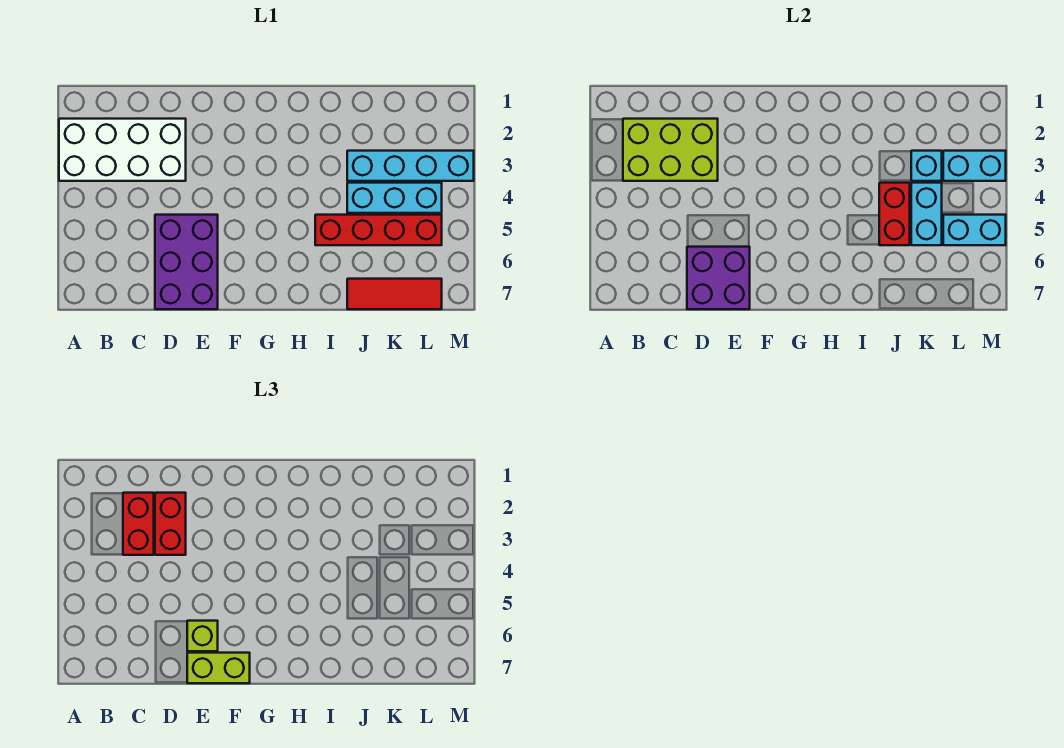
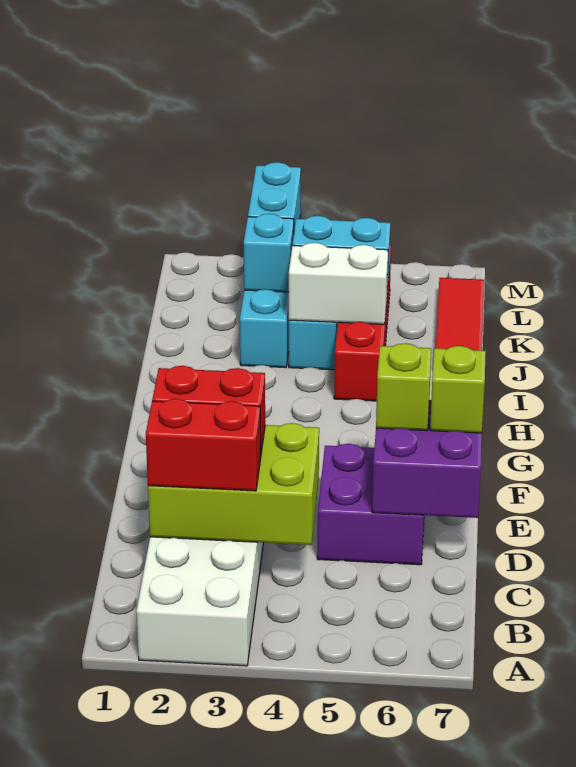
lime 2x3 brick [623,119,718,181] -> lime 2x3 brick turned to [148,423,319,545]
purple 2x3 brick [155,215,218,309] -> purple 2x2 brick [317,444,424,565]
lime 1x2 brick [187,653,250,683] -> lime 1x1 brick [430,346,486,433]
red 1x2 brick [879,183,910,245] -> white 1x2 brick [289,243,388,324]
cyan 1x2 brick [943,215,1006,245] -> none

